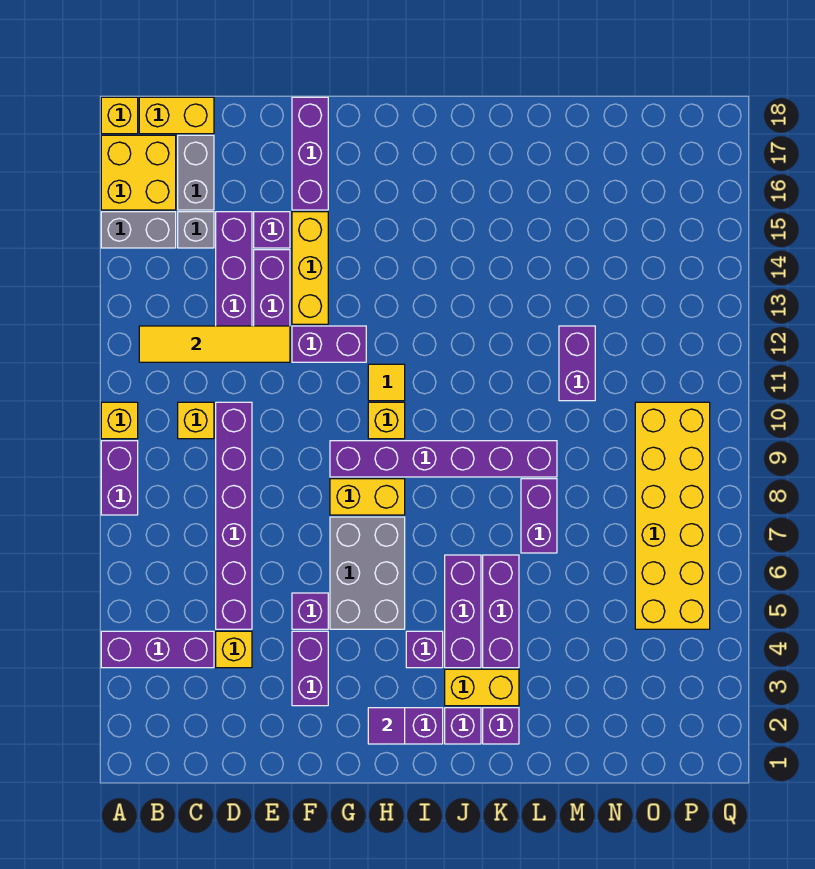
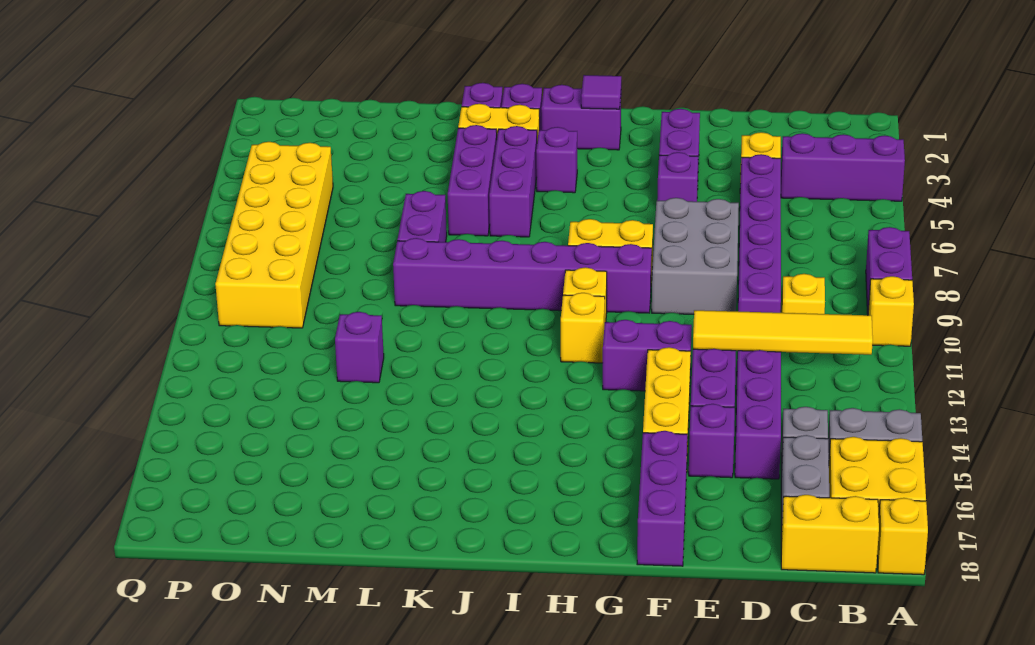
grey 2x3 brick [330,517,405,629] -> grey 2x3 brick moved to [652,198,739,314]
yellow 1x1 tile [368,364,405,401] -> yellow 1x1 brick [561,293,605,363]
purple 1x2 brick [559,326,595,401] -> purple 1x1 brick [335,312,384,383]

